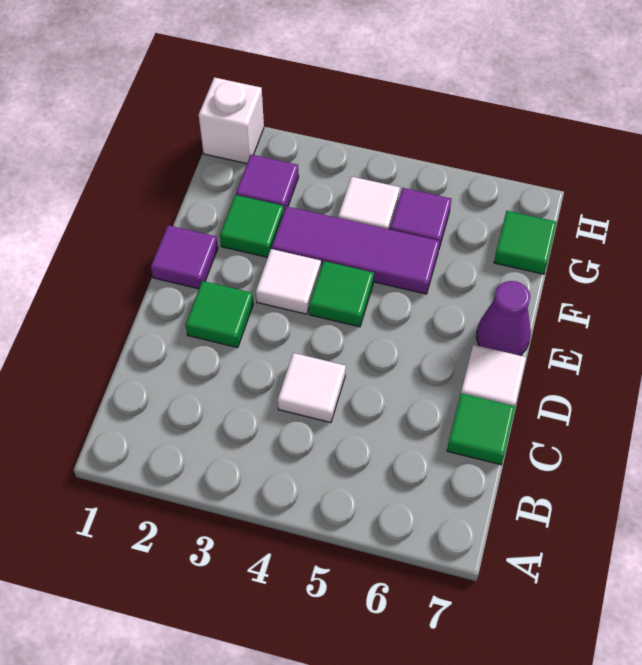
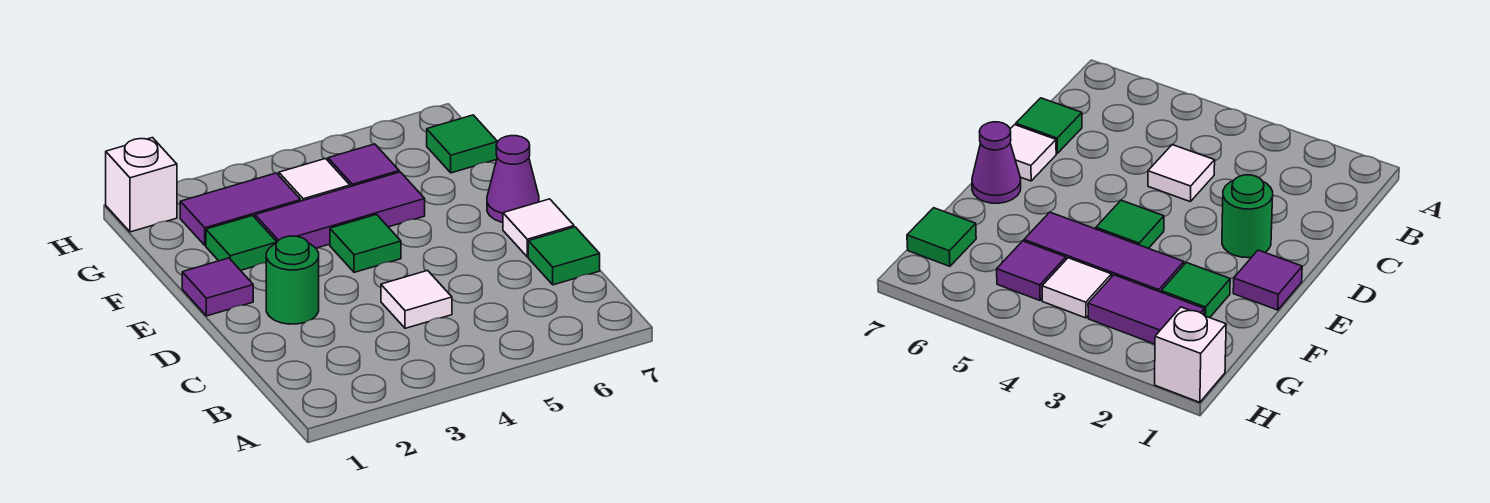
green 1x1 tile [186,281,253,348] -> green 1x1 round brick [266,236,319,324]
white 1x1 tile [256,249,321,314] -> none
purple 1x1 tile [236,154,299,211] -> purple 1x2 tile [180,173,301,245]

